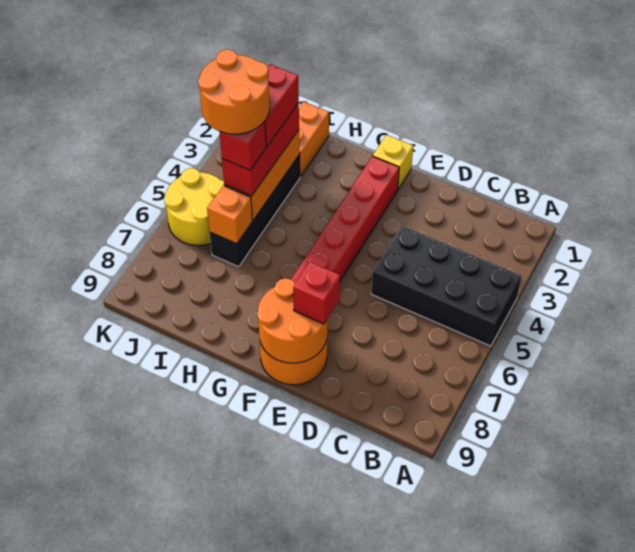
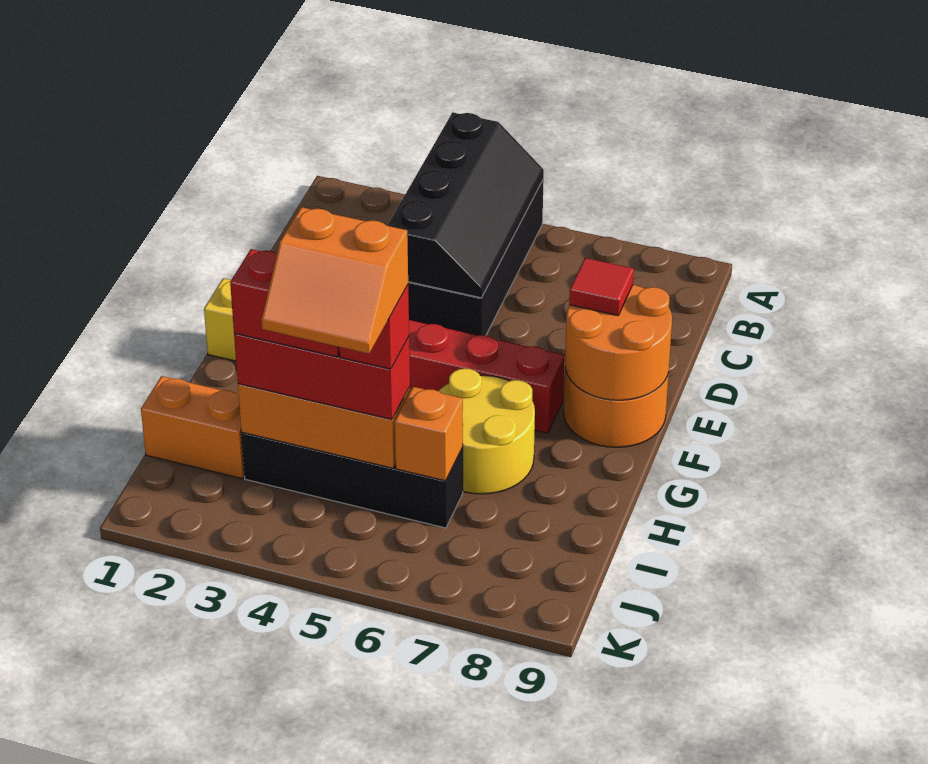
none -> black 2x4 slope [387,112,544,298]
red 1x1 brick [293,262,340,324] -> red 1x1 tile [569,258,634,316]
orange 2x2 round brick [198,50,270,134] -> orange 2x2 slope [261,207,408,354]
yellow 2x2 round brick [164,168,224,245] -> yellow 2x2 round brick moved to [439,368,535,494]

